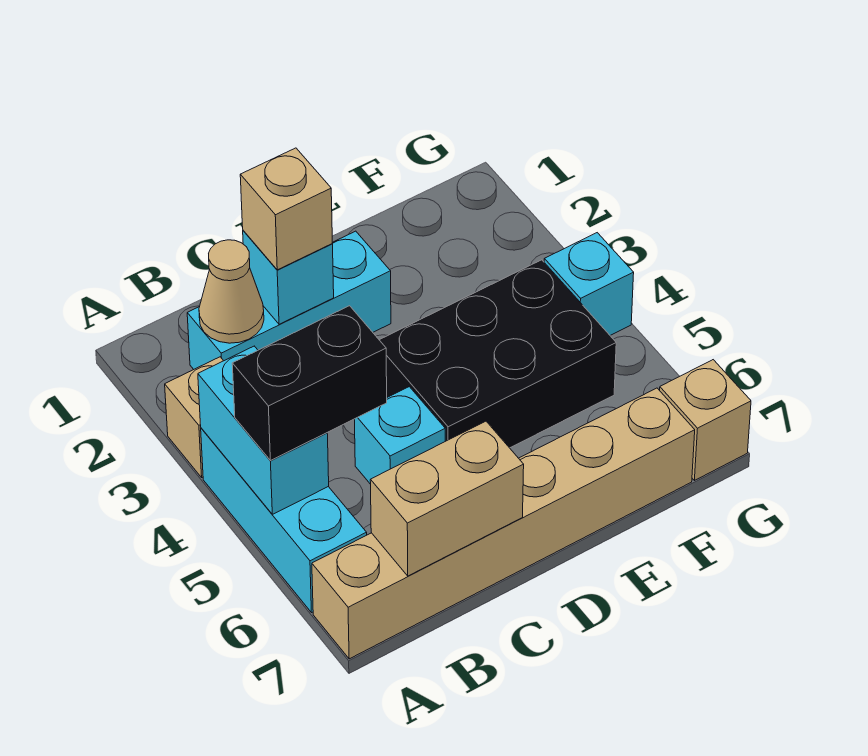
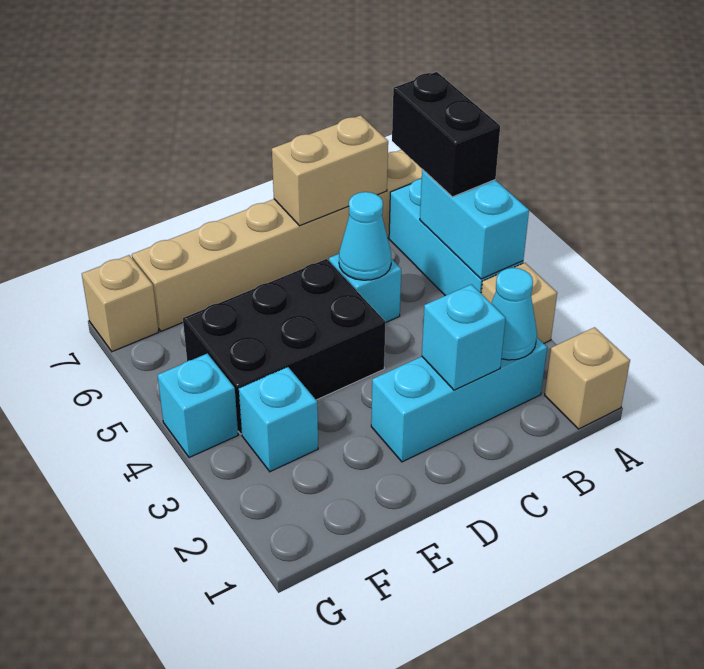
black 1x2 brick [232,306,387,461] -> black 1x2 brick turned to [392,72,500,197]
tan 1x1 cone [199,240,264,343] -> cyan 1x1 cone [491,268,537,360]
tan 1x1 brick [240,148,332,270] -> tan 1x1 brick moved to [545,327,630,429]
none -> cyan 1x1 cone [339,192,391,280]
none -> cyan 1x1 brick [239,367,318,472]

